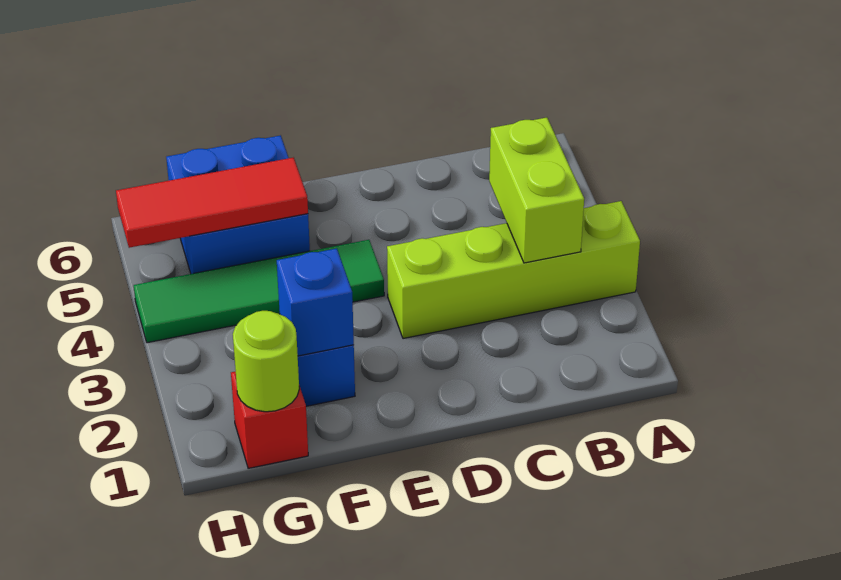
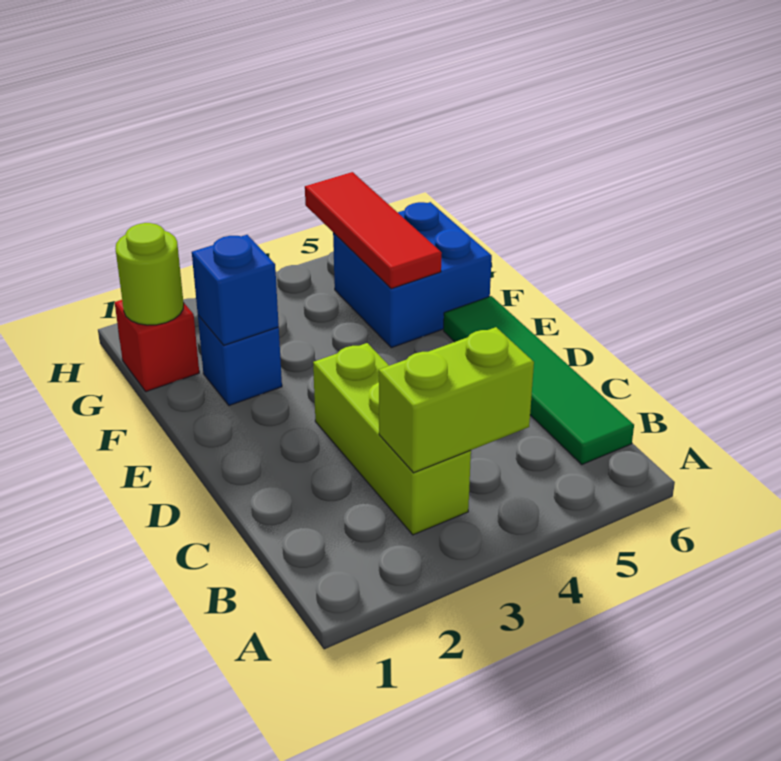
lime 1x4 brick [387,201,640,339] -> lime 1x3 brick [313,343,471,535]
green 1x4 tile [134,240,384,343] -> green 1x4 tile moved to [444,296,634,464]

